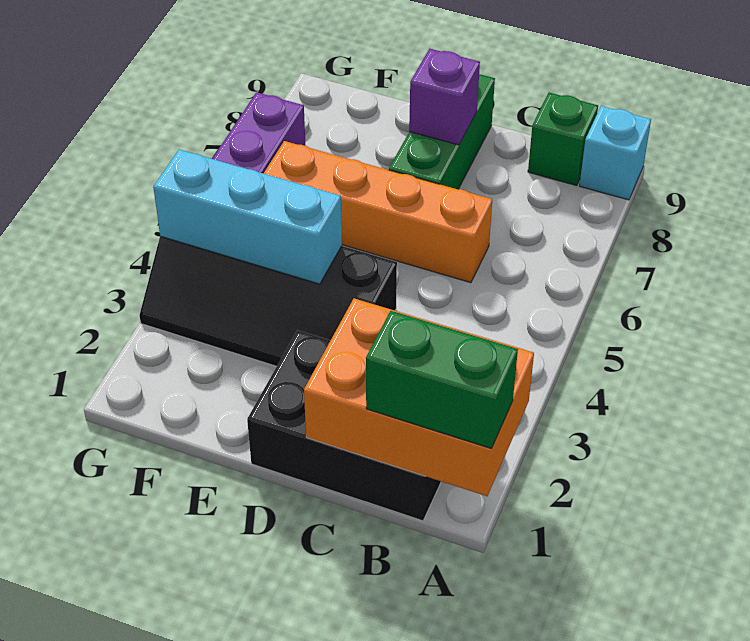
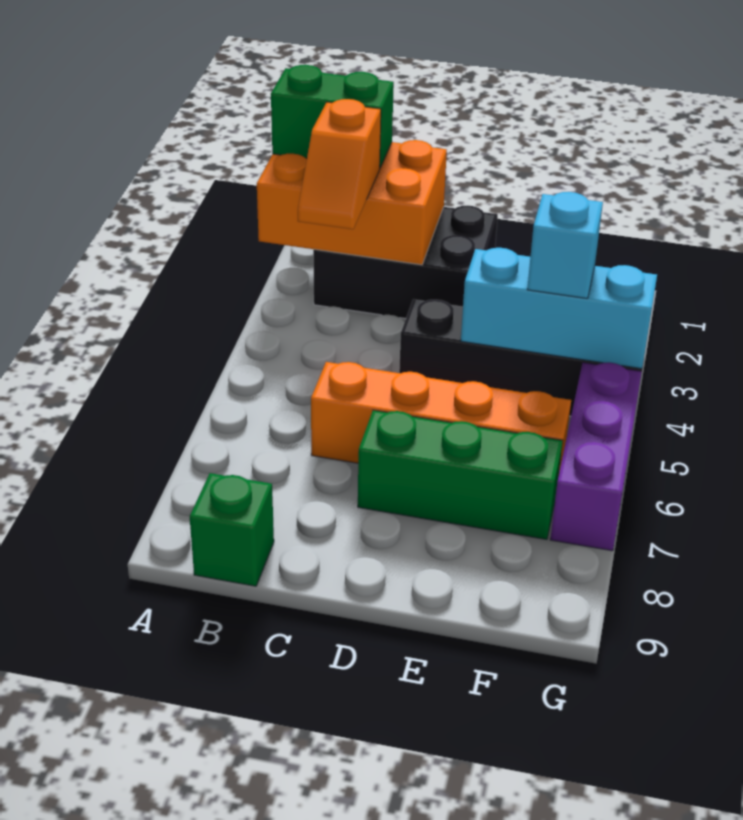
cyan 1x1 brick [580,106,651,200] -> cyan 1x1 brick moved to [527,192,603,298]
none -> orange 1x2 slope [298,99,381,229]
green 1x3 brick [389,74,495,189] -> green 1x3 brick turned to [358,410,563,539]
purple 1x1 brick [409,49,480,145] -> none

